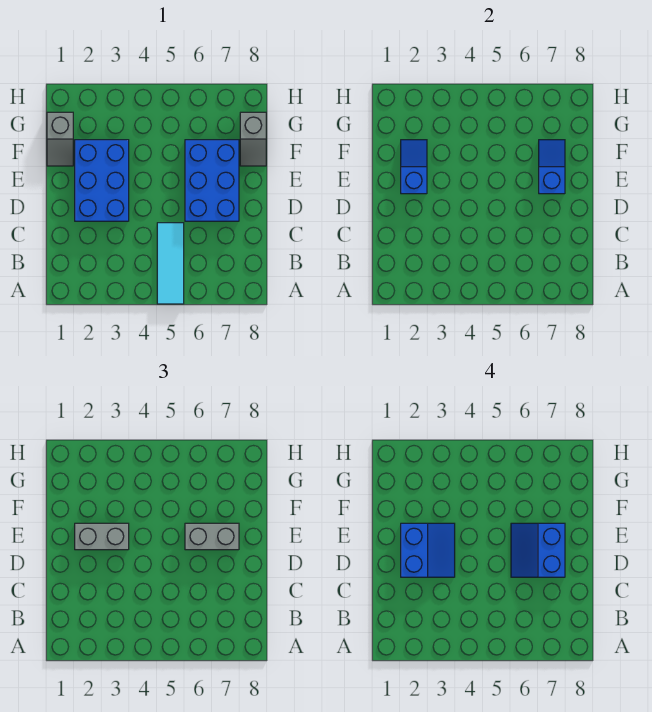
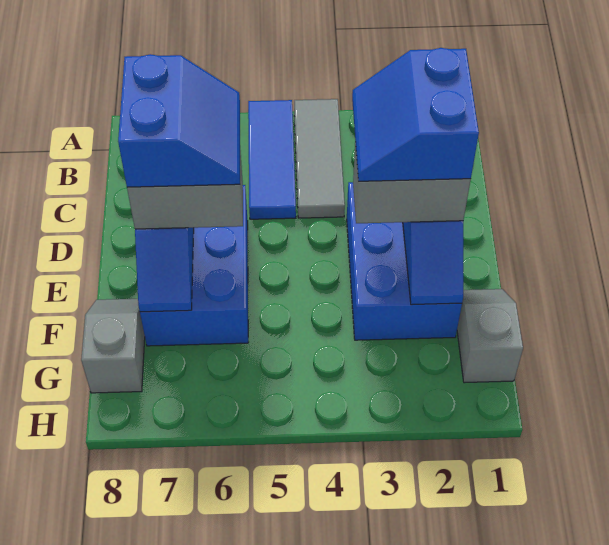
none -> grey 1x3 tile [294,99,345,218]
cyan 1x3 tile [157,223,184,304] -> blue 1x3 tile [248,100,296,219]

